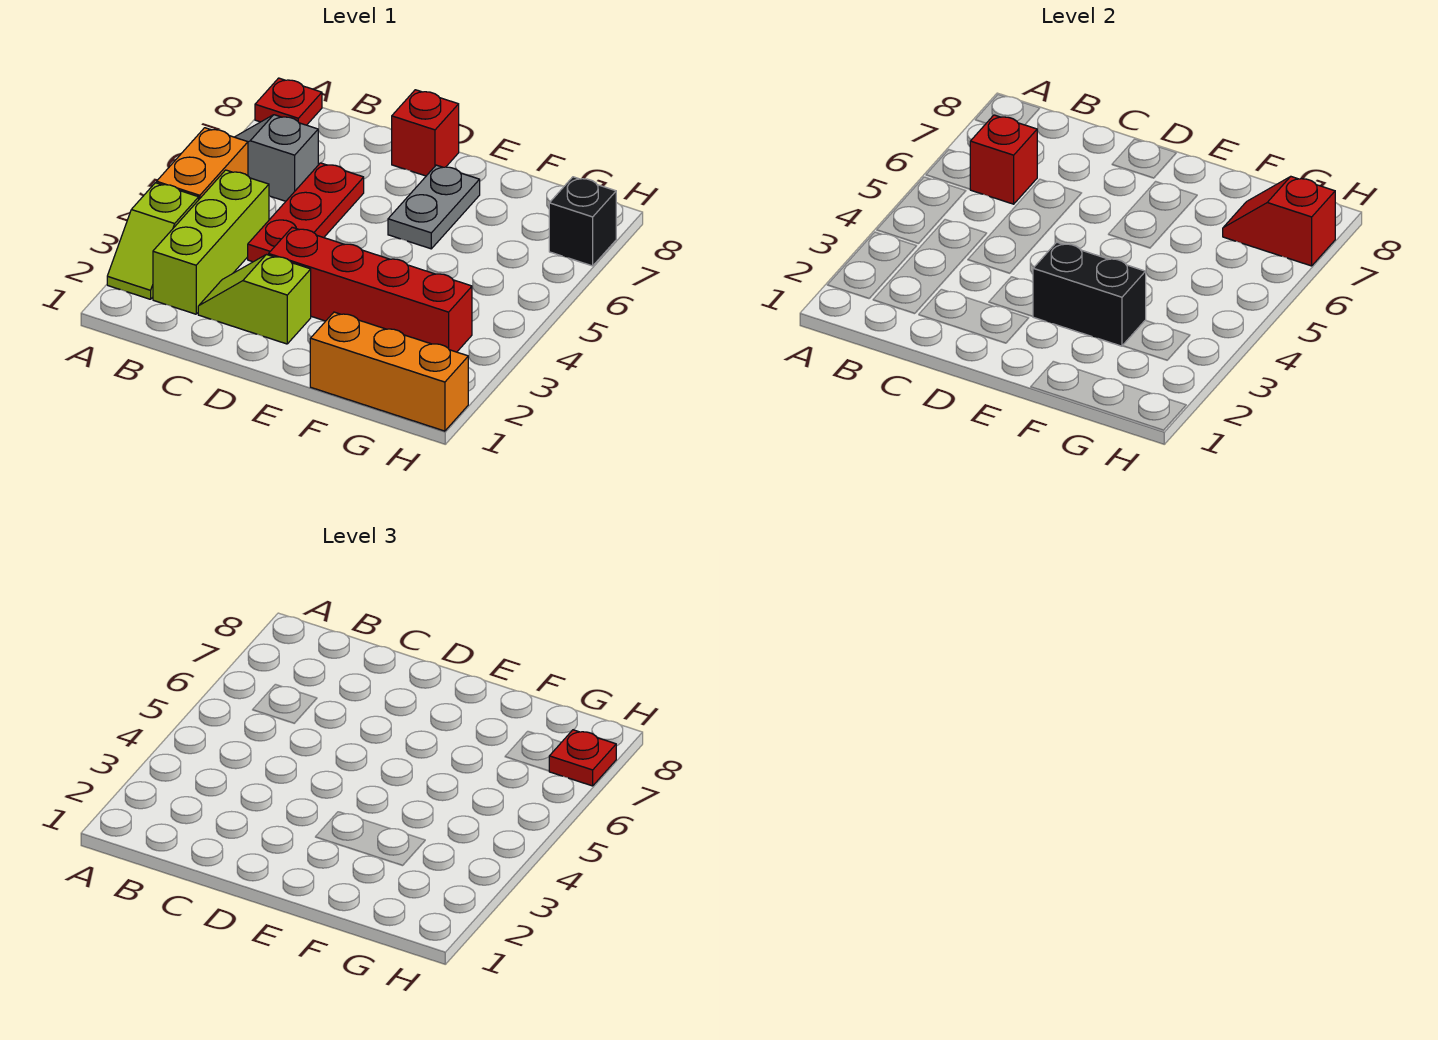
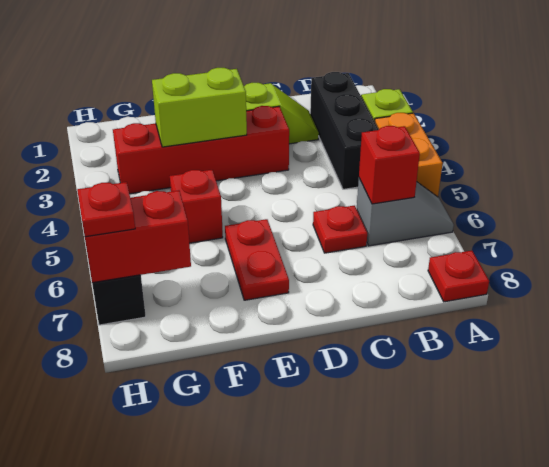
lime 1x3 brick [153,170,269,314] -> black 1x3 brick [310,72,379,189]
red 1x3 plate [248,163,364,262] -> red 1x1 plate [313,206,367,253]
red 1x1 brick [392,90,459,176] -> red 1x1 brick moved to [170,170,223,243]
black 1x2 brick [1033,242,1146,346] -> lime 1x2 brick [152,68,247,147]
grey 1x2 plate [388,165,480,249] -> red 1x2 plate [225,219,289,300]
orange 1x3 brick [310,312,468,431] -> none
red 1x2 slope [1223,177,1335,266] -> red 1x2 brick [85,190,191,283]

